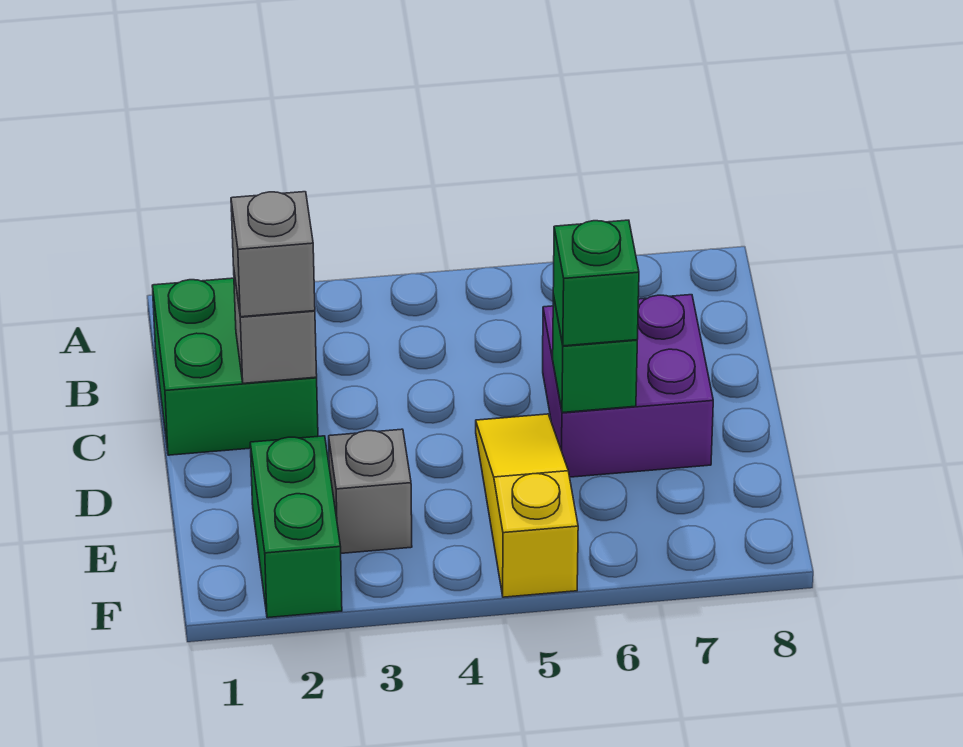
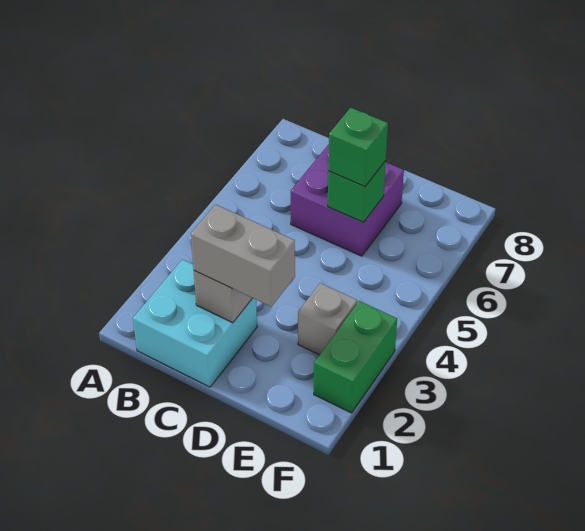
green 2x2 brick [152,278,318,455] -> cyan 2x2 brick [133,260,257,387]
grey 1x1 brick [231,192,315,317] -> grey 1x2 brick [191,204,295,307]
yellow 1x3 slope [476,414,578,597] -> none
green 1x2 brick [250,436,342,618] -> green 1x2 brick turned to [314,301,397,413]

